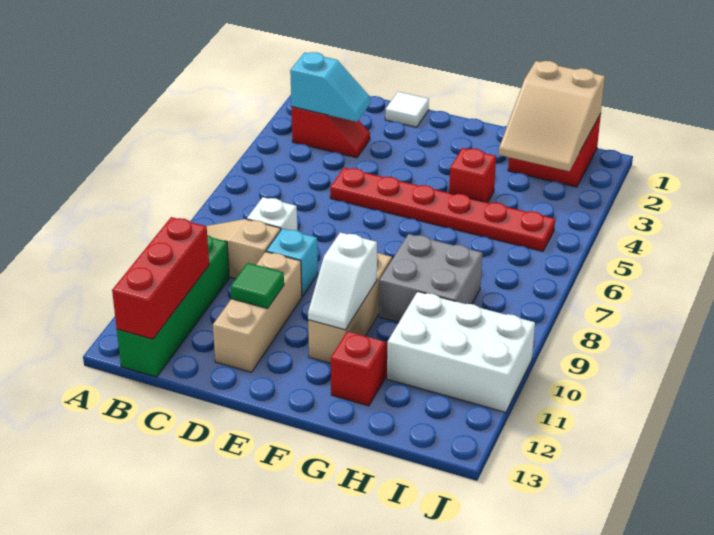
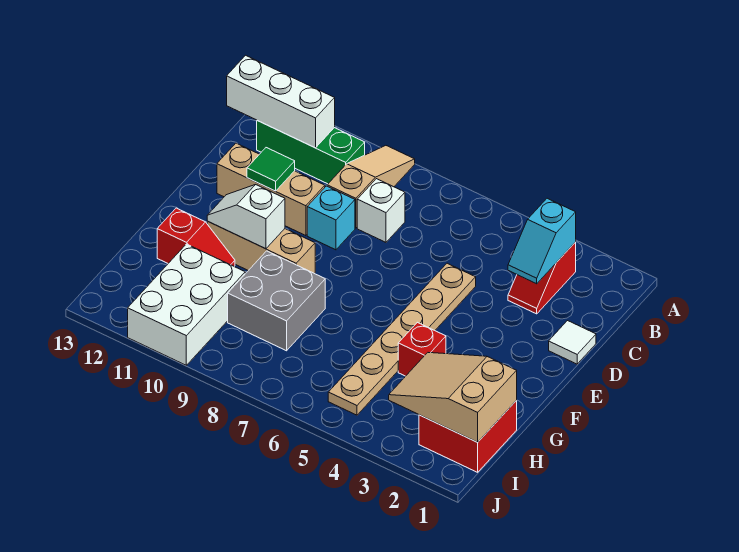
green 1x4 brick [117,235,229,377] -> green 1x3 brick [257,121,365,184]
red 1x3 brick [112,217,209,339] -> white 1x3 brick [227,55,335,148]
red 1x6 plate [330,168,555,251] -> tan 1x6 plate [328,263,476,415]

